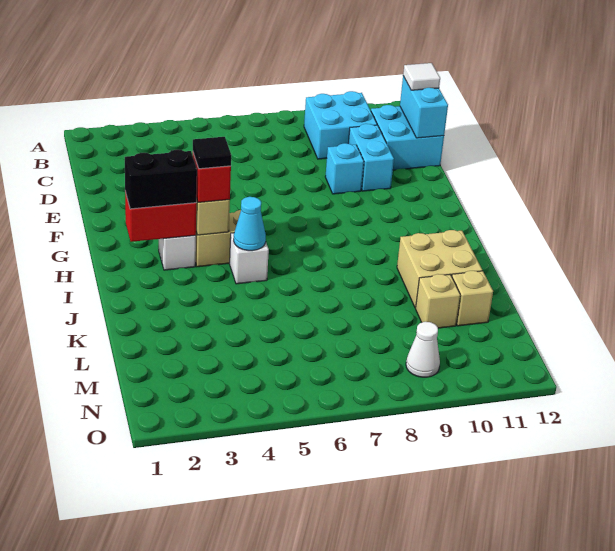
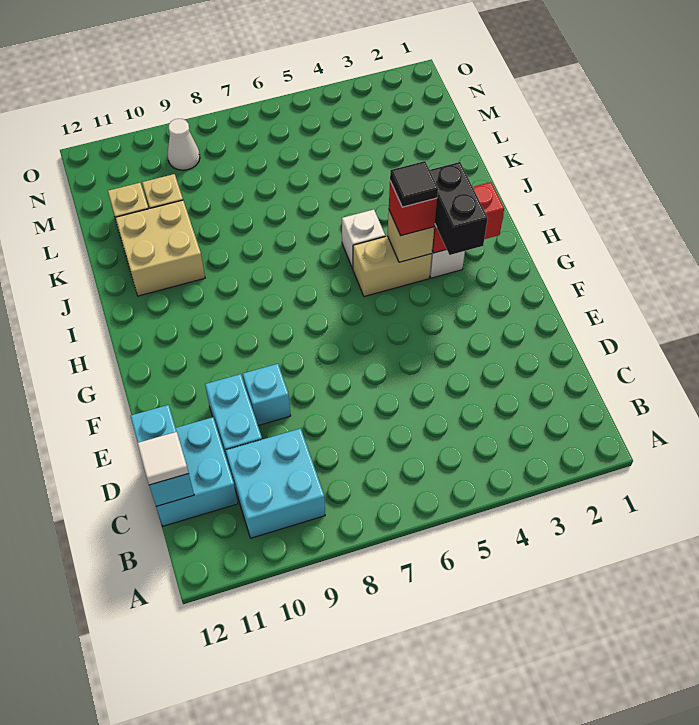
black 1x2 brick [125,150,197,209] -> black 1x2 brick turned to [430,162,488,255]
cyan 1x1 cone [234,197,266,251] -> none

